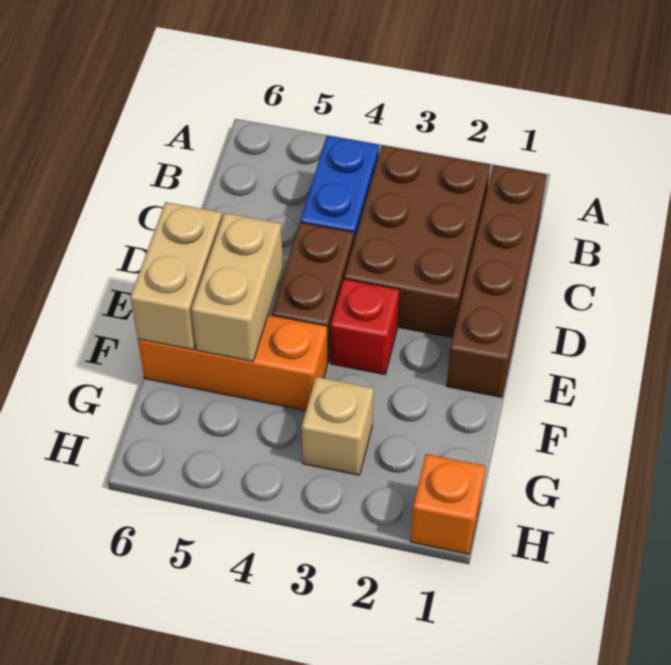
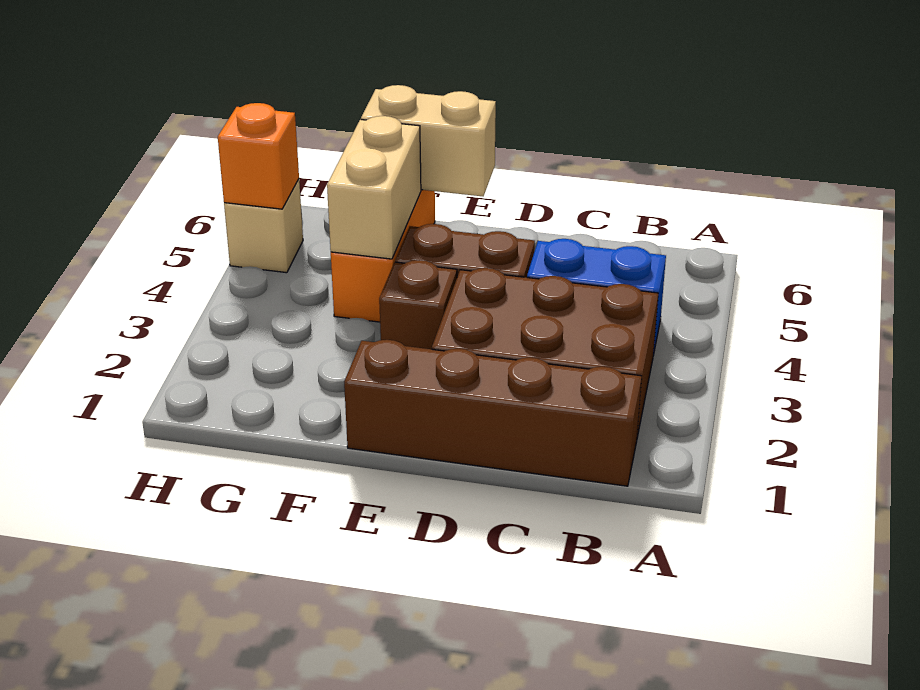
red 1x1 brick [331,279,399,375] -> brown 1x1 brick [379,260,457,349]
tan 1x2 brick [192,213,283,361] -> tan 1x2 brick turned to [327,116,421,259]
tan 1x1 brick [302,377,374,475] -> tan 1x1 brick moved to [224,179,303,273]
orange 1x1 brick [410,454,486,554] -> orange 1x1 brick moved to [218,103,299,209]

